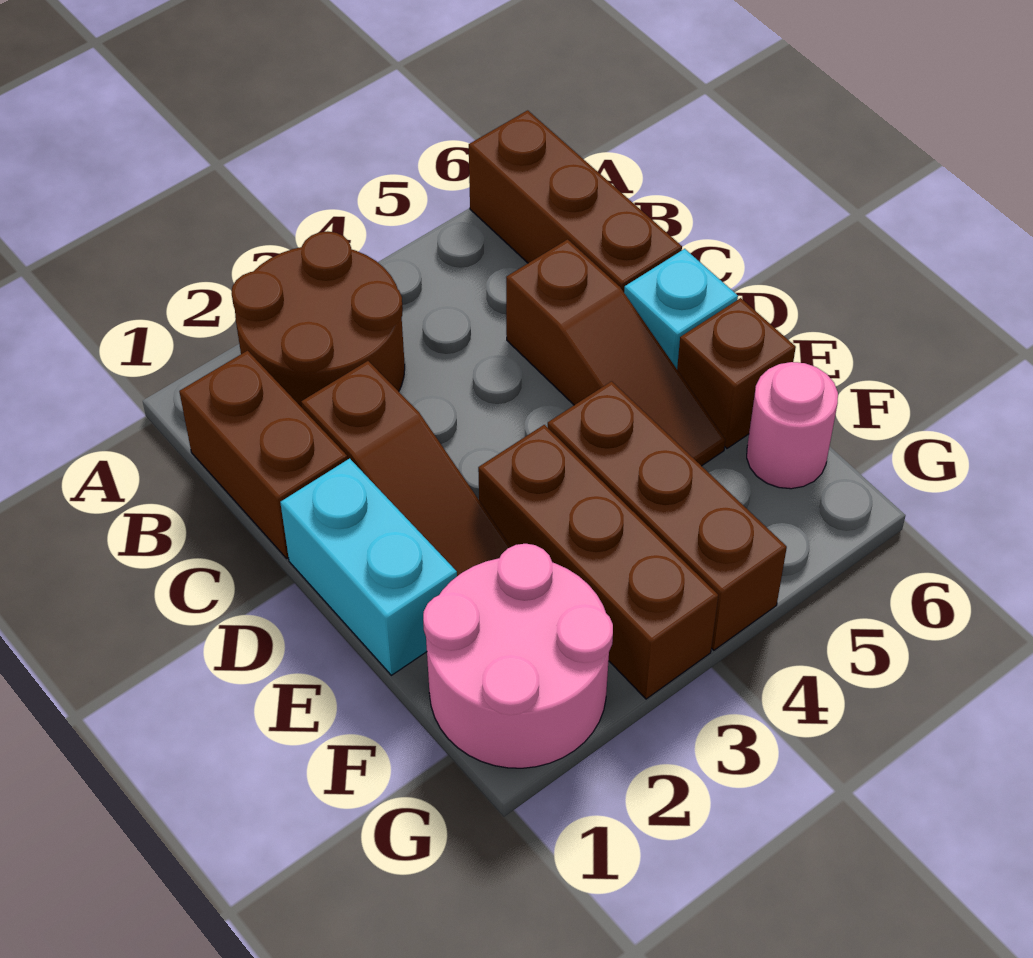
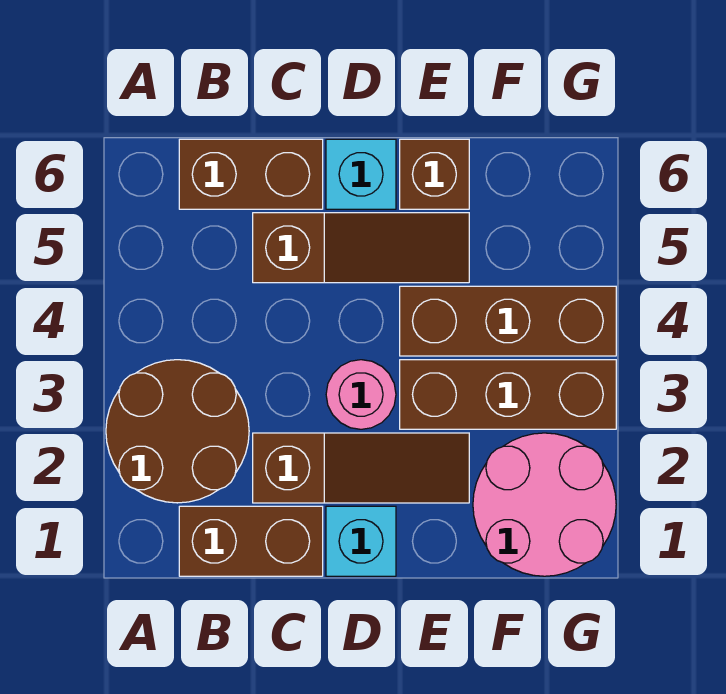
brown 1x3 brick [469,110,682,292] -> brown 1x2 brick [179,139,323,209]
cyan 1x2 brick [280,458,457,675] -> cyan 1x1 brick [326,506,396,576]
pink 1x1 round brick [747,362,838,489] -> pink 1x1 round brick moved to [326,360,396,429]

